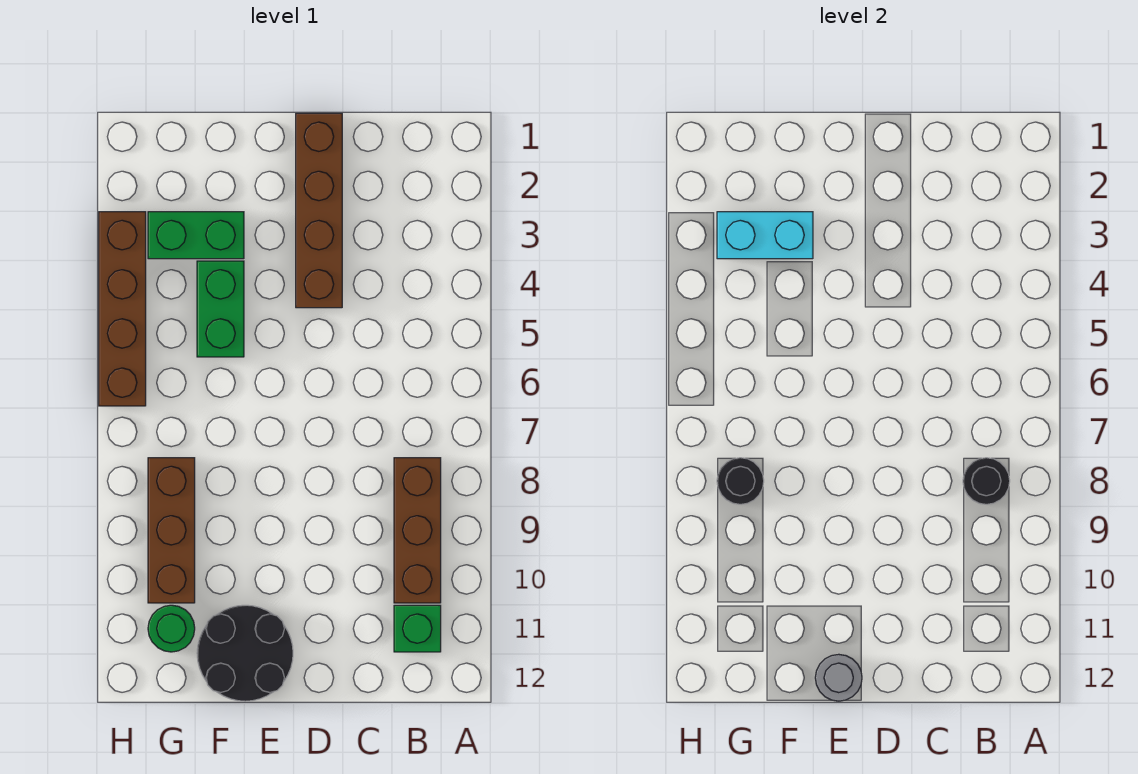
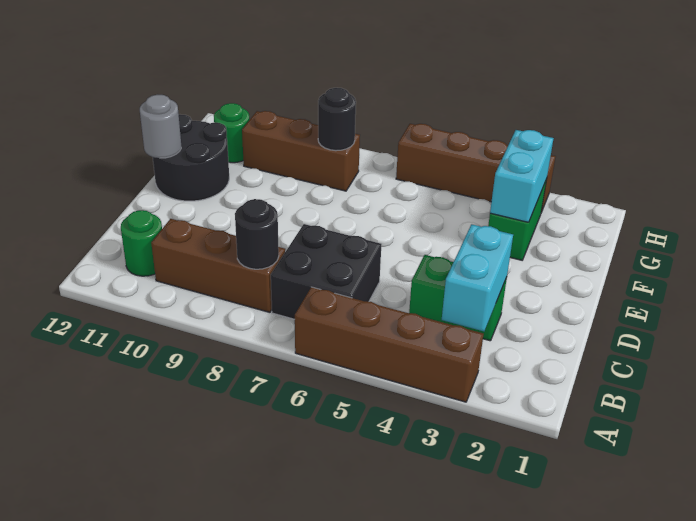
none -> cyan 1x2 brick [442,224,513,331]
none -> black 2x2 brick [271,224,382,319]
green 1x1 brick [394,605,441,652] -> green 1x1 round brick [121,210,162,276]
brown 1x4 brick [296,113,342,308] -> brown 1x4 brick moved to [295,287,483,402]
green 1x2 brick [197,261,244,357] -> green 1x2 brick moved to [409,255,507,341]

